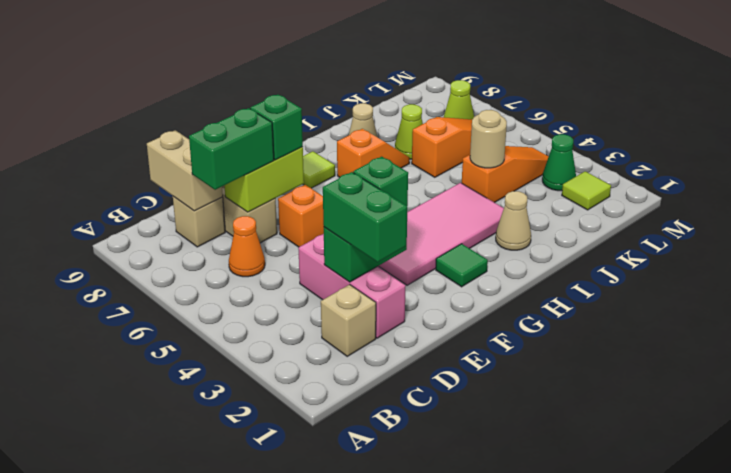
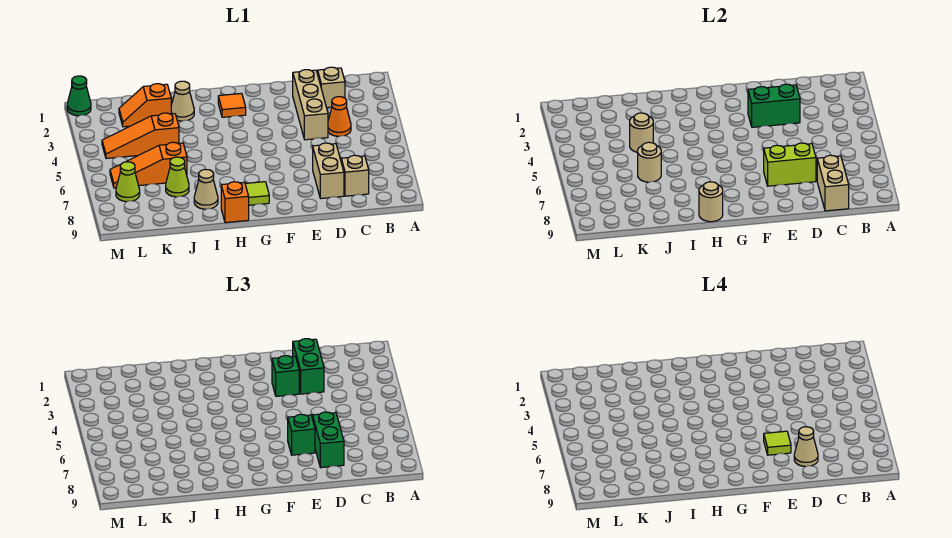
orange 1x1 cone [229,216,265,277] -> orange 1x1 cone moved to [328,97,351,136]
green 1x2 brick [189,108,274,190] -> green 1x2 brick turned to [312,412,344,468]
pink 1x3 brick [298,234,406,338] -> tan 1x3 brick [293,70,328,140]
none -> tan 1x1 cone [794,427,818,467]
orange 1x1 brick [278,185,324,247] -> orange 1x1 brick moved to [221,182,249,223]
pink 2x4 tile [378,183,504,285] -> none
green 1x1 tile [436,244,488,287] -> orange 1x1 tile [218,93,246,117]
orange 1x2 slope [337,129,410,177] -> orange 1x2 slope moved to [119,84,171,127]
none -> tan 1x1 round brick [699,182,723,222]
none -> tan 1x1 round brick [638,142,661,182]
lime 1x1 tile [562,171,611,210] -> lime 1x1 tile moved to [764,431,791,455]
green 1x1 cone [542,134,576,191] -> green 1x1 cone moved to [67,76,91,116]

